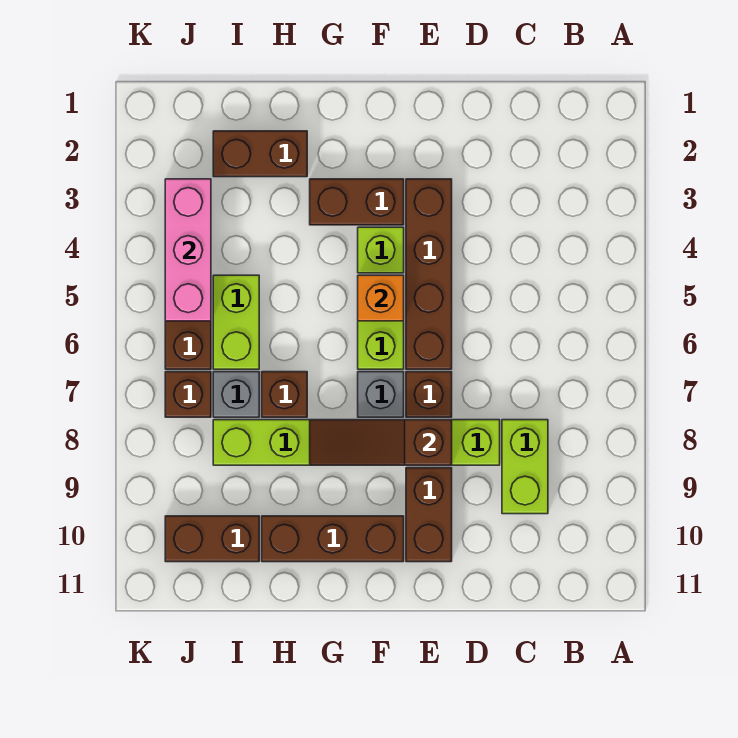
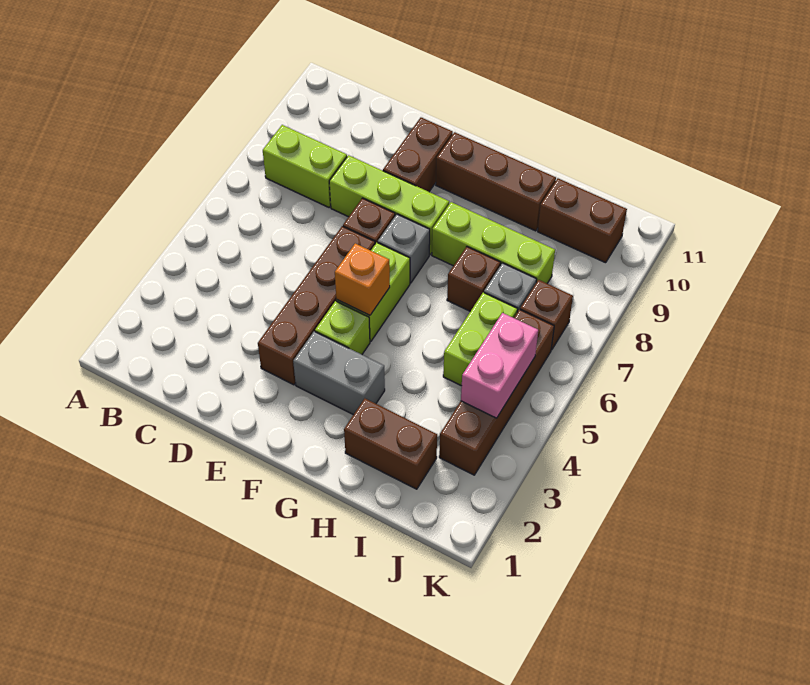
lime 1x2 brick [502,420,548,514] -> lime 1x2 brick turned to [263,125,347,207]
brown 1x3 slope [310,420,452,465] -> none
brown 1x2 brick [310,179,404,225] -> grey 1x2 brick [293,331,385,415]
pink 1x3 brick [165,179,211,321] -> pink 1x2 brick [461,313,538,418]

